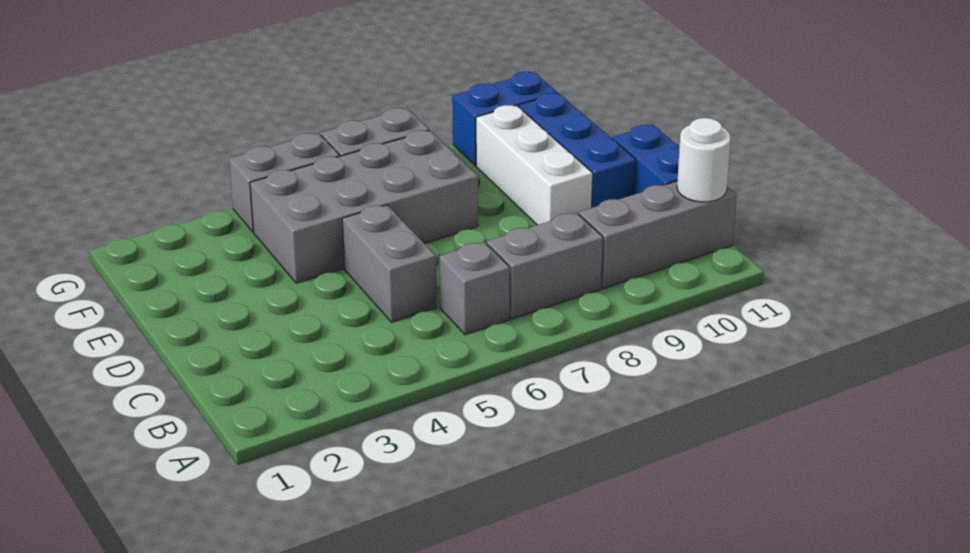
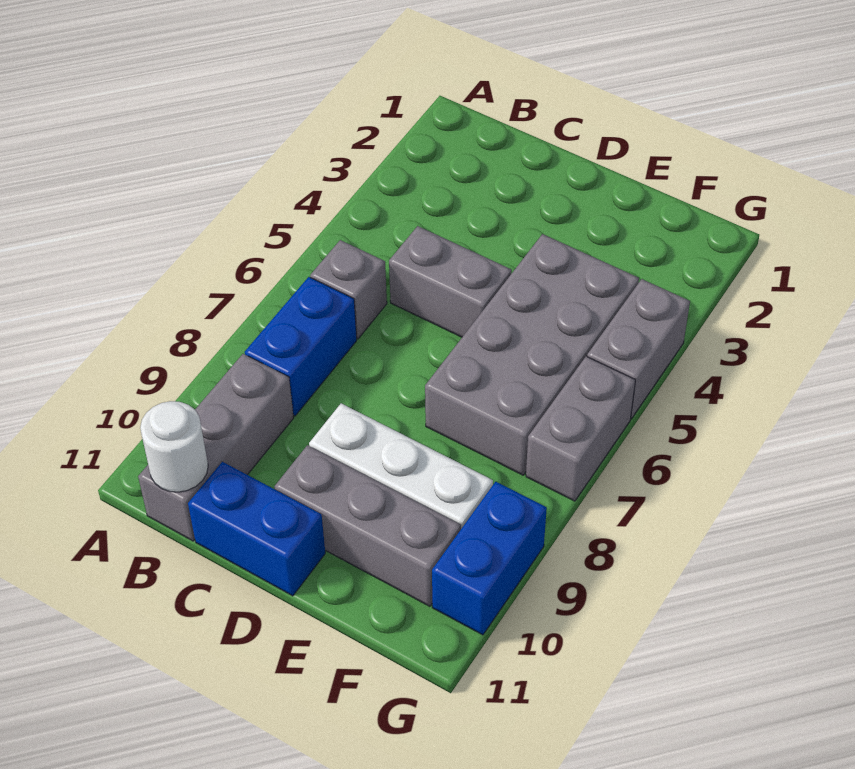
grey 1x2 brick [487,213,603,319] -> blue 1x2 brick [245,277,357,416]
blue 1x3 brick [519,93,636,208] -> grey 1x3 brick [274,445,461,606]

